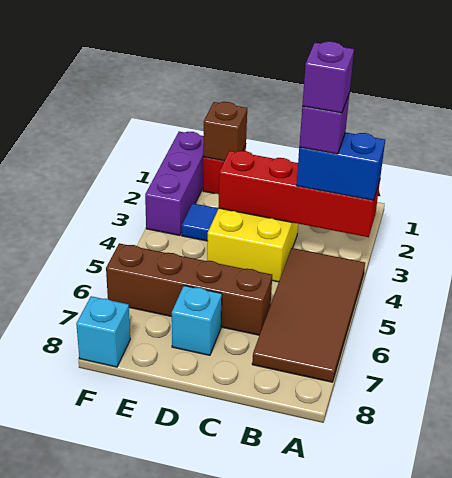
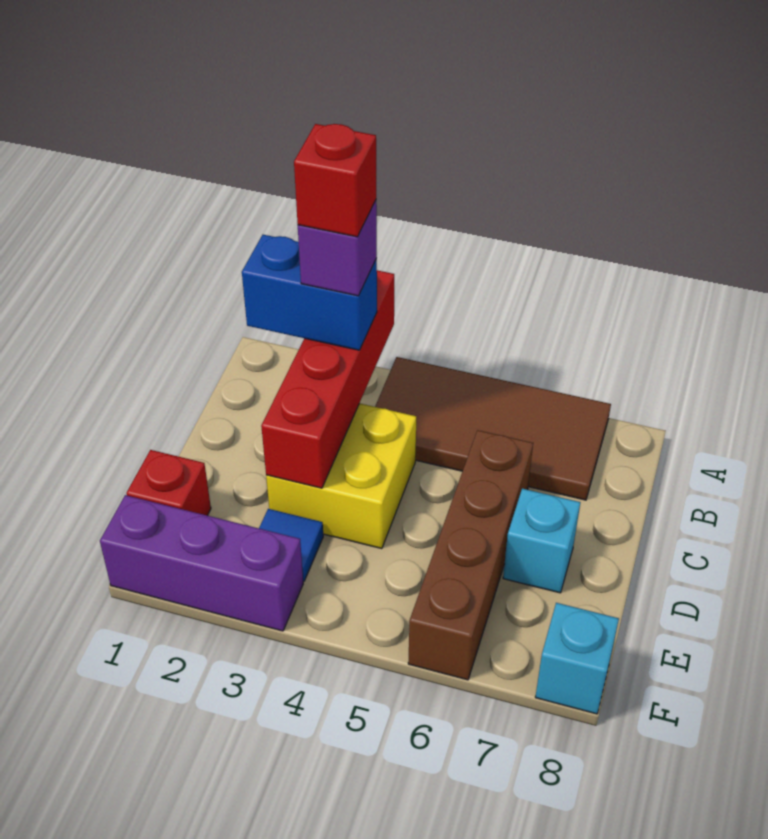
blue 1x2 brick [296,132,385,200] -> blue 1x2 brick turned to [242,235,377,350]
purple 1x1 brick [302,41,354,113] -> red 1x1 brick [294,124,376,237]
brown 1x1 brick [203,102,247,161] -> none

